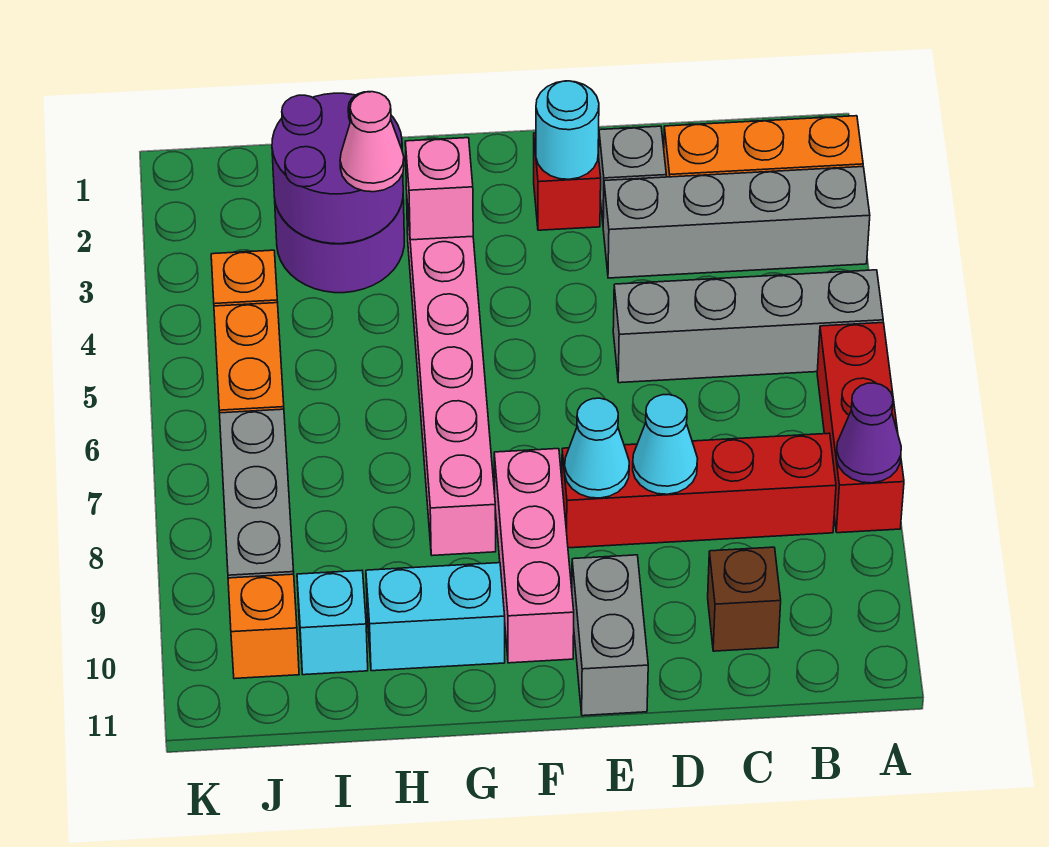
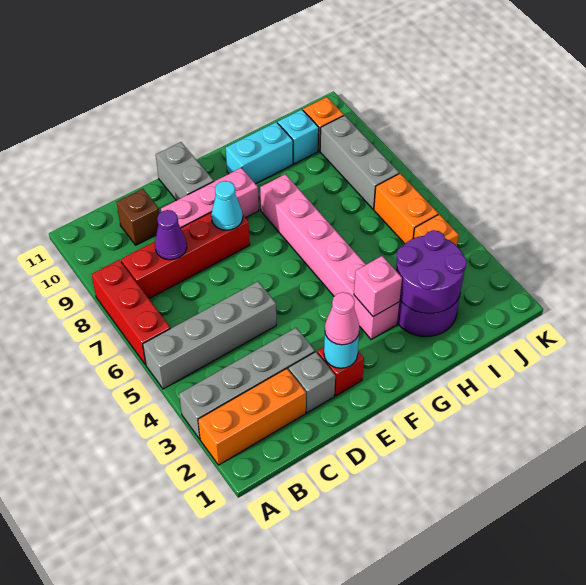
purple 1x1 cone [836,383,901,483] -> purple 1x1 cone moved to [155,210,187,260]
cyan 1x1 cone [633,394,698,494] -> none
pink 1x3 brick [494,449,574,663] -> pink 1x3 brick turned to [161,168,259,228]
pink 1x1 cone [340,92,404,192] -> pink 1x1 cone moved to [325,292,360,345]

